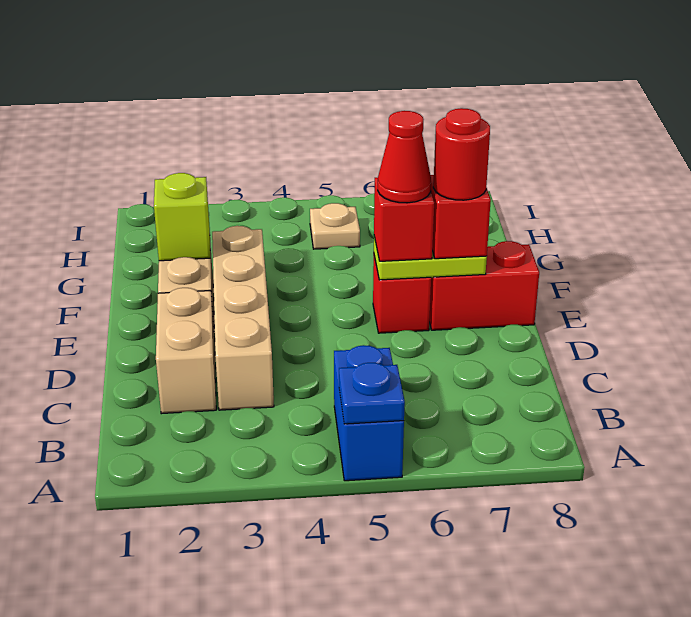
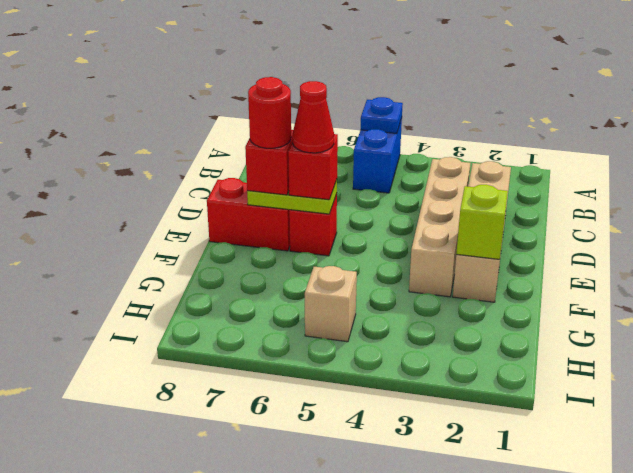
tan 1x1 plate [310,203,360,249] -> tan 1x1 brick [305,266,357,342]

